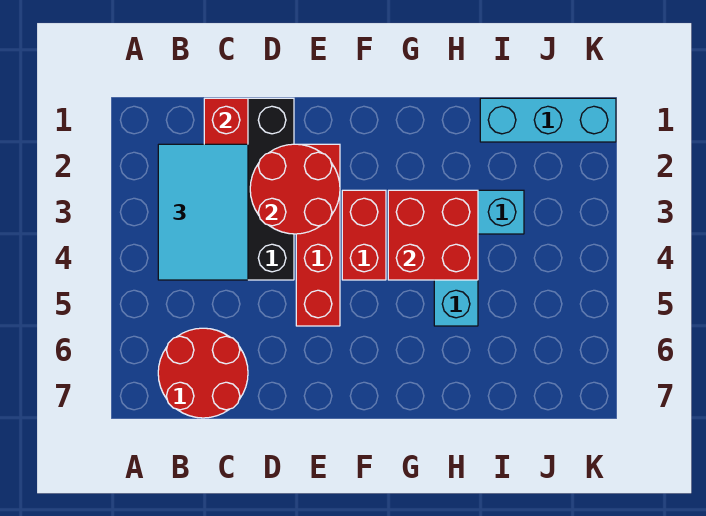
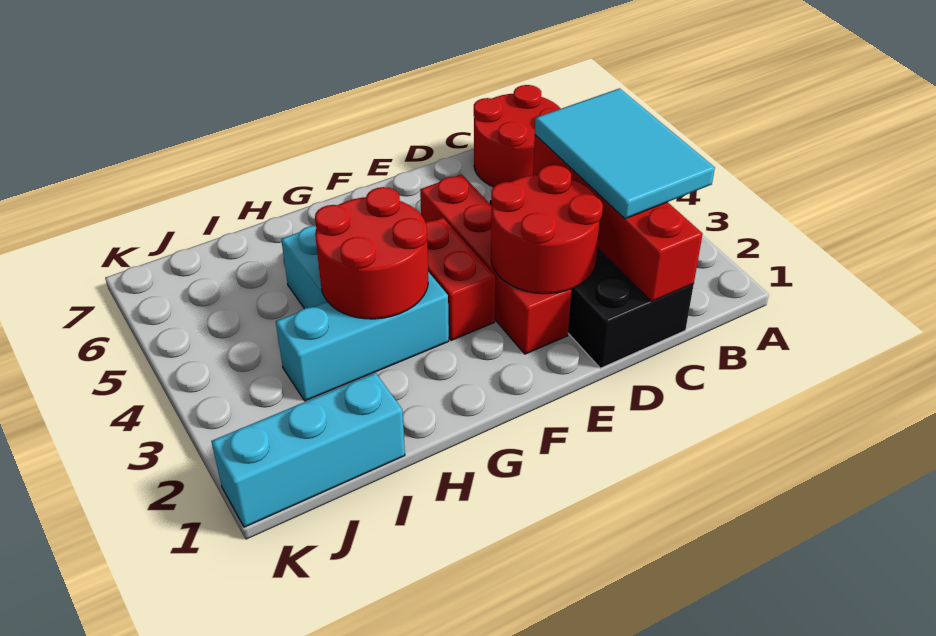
red 2x2 brick [388,190,478,280] -> red 2x2 round brick [315,187,428,319]

